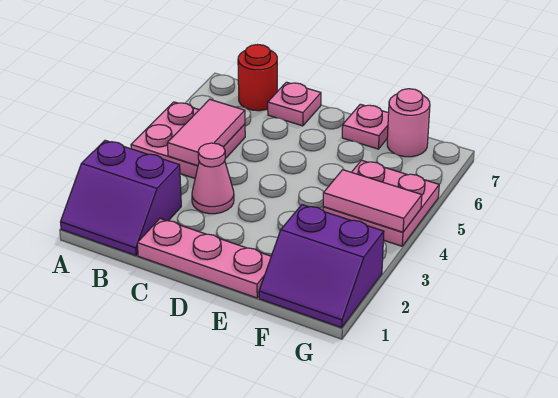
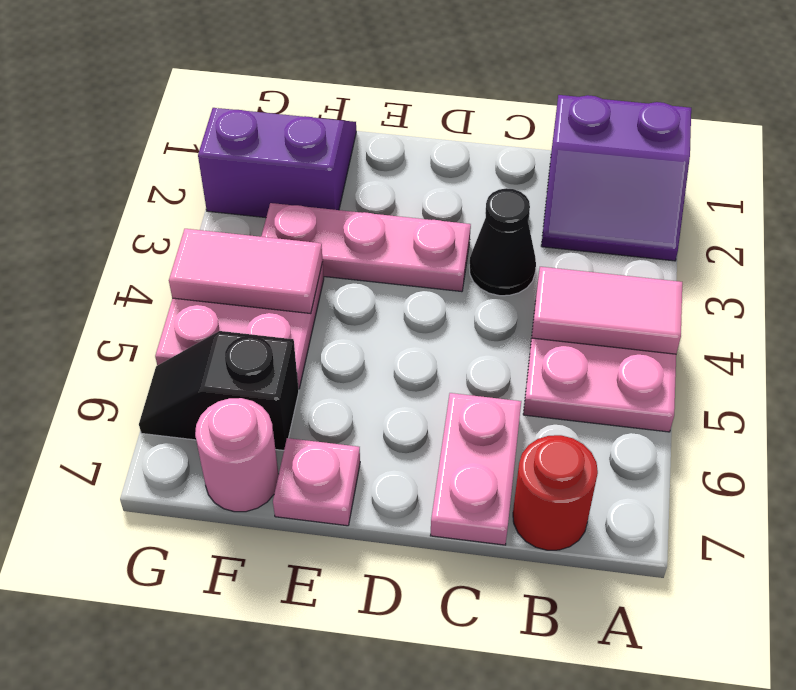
purple 2x2 slope [61,140,181,255] -> purple 2x2 slope turned to [541,95,691,261]
pink 1x2 tile [168,99,245,166] -> pink 1x2 tile turned to [532,267,682,354]
pink 1x3 plate [137,219,271,298] -> pink 1x3 plate moved to [261,203,471,292]
pink 1x1 cone [192,143,234,214] -> black 1x1 cone [469,188,536,296]
pink 1x1 plate [268,82,321,126] -> pink 1x2 plate [431,393,521,545]
none -> black 1x2 slope [139,331,299,450]

